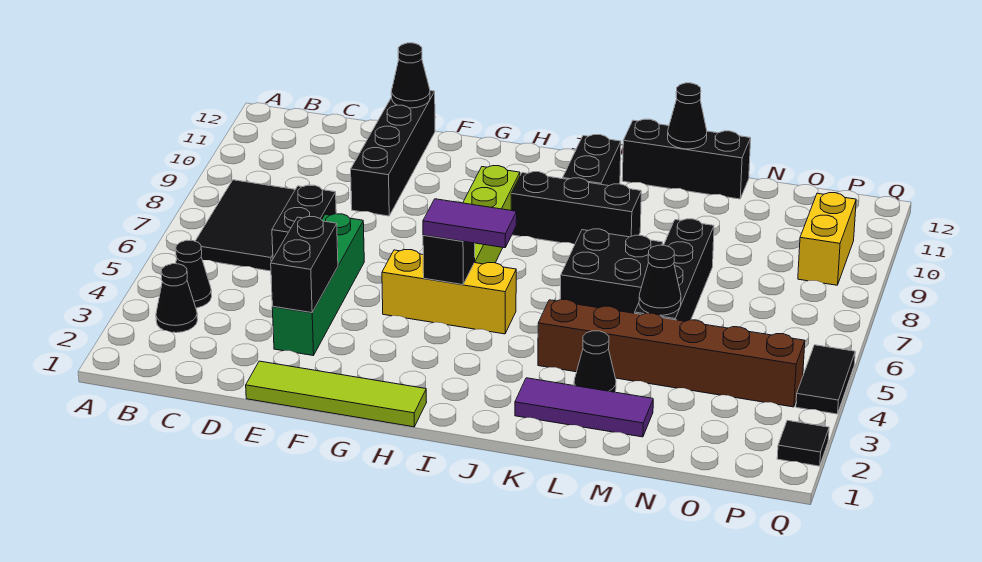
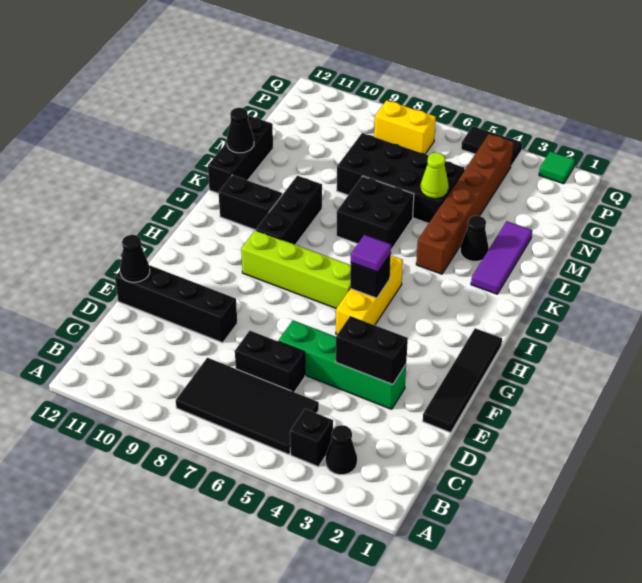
black 1x1 cone [176,240,212,308] -> black 1x1 brick [290,409,333,467]
black 2x3 tile [196,180,295,271] -> black 2x4 tile [176,358,319,455]
lime 1x4 tile [246,361,427,427] -> black 1x4 tile [423,328,502,433]
purple 1x2 tile [423,199,517,248] -> purple 1x1 tile [351,235,391,272]
black 1x4 brick [635,219,714,321] -> black 2x4 brick [337,133,465,223]
black 1x1 cone [639,245,681,315] -> lime 1x1 cone [421,152,449,199]
yellow 1x2 brick [798,193,856,285] -> yellow 1x2 brick moved to [374,100,436,154]
black 1x1 tile [777,420,829,466] -> green 1x1 tile [539,151,575,184]

